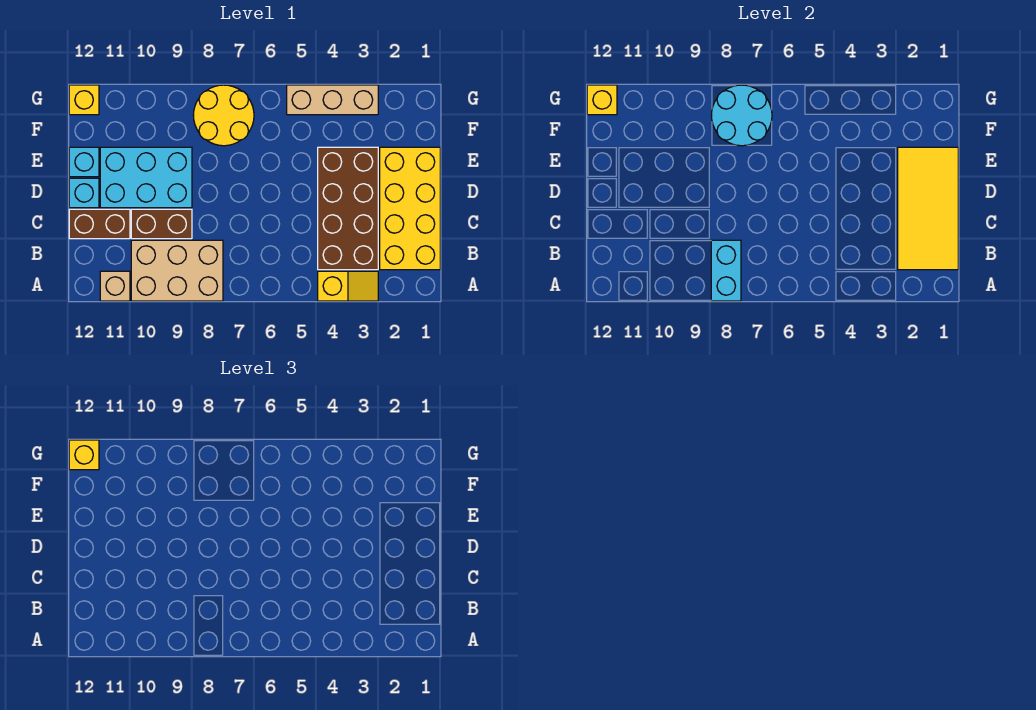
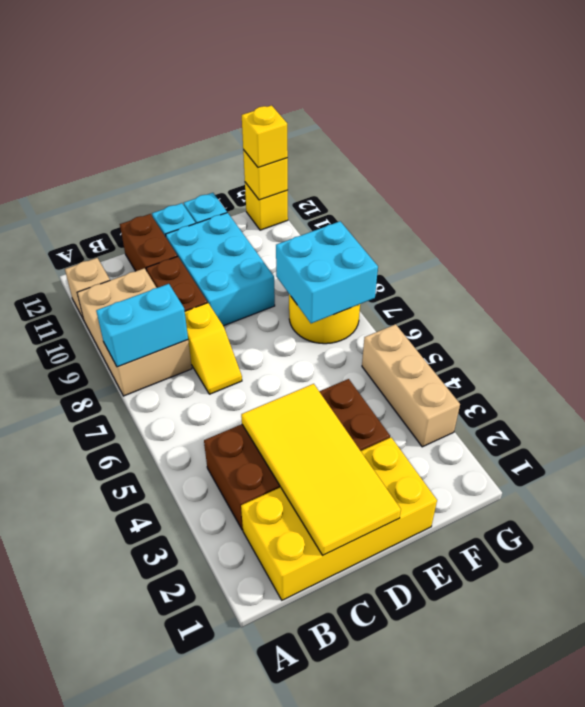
yellow 1x2 slope [318,271,378,301] -> yellow 1x2 slope moved to [185,303,242,394]
yellow 2x4 tile [898,147,958,270] -> yellow 2x4 tile turned to [241,384,401,555]
cyan 2x2 round brick [711,85,772,146] -> cyan 2x2 brick [276,221,378,323]

